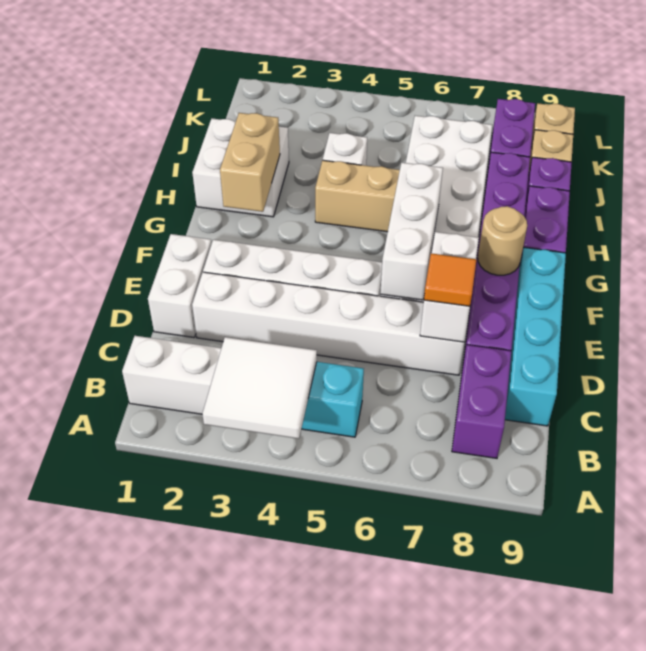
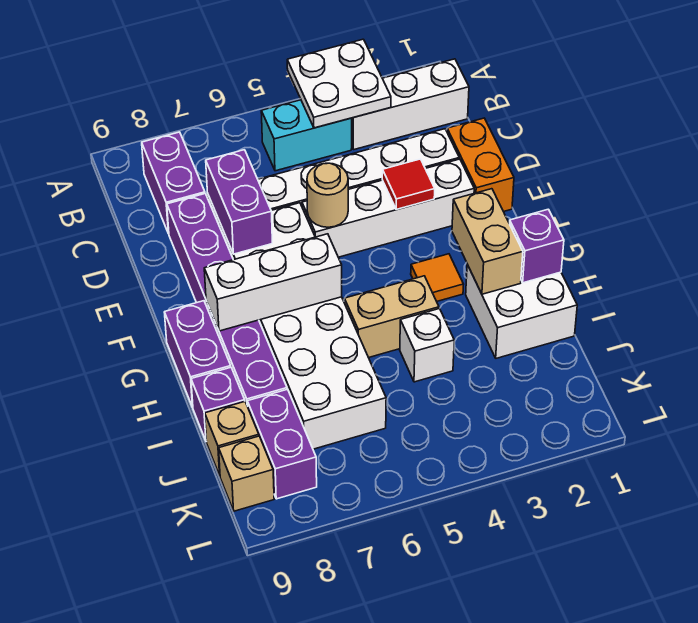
white 2x2 tile [202,337,317,439] -> white 2x2 plate [287,39,391,128]
cyan 1x4 brick [505,248,566,426] -> none
white 1x2 brick [148,234,211,338] -> orange 1x2 brick [447,118,514,212]
white 1x2 brick [420,232,479,342] -> purple 1x2 brick [206,150,272,254]
orange 1x1 tile [424,253,476,306] -> orange 1x1 tile moved to [411,254,464,302]
none -> red 1x1 tile [382,159,435,209]
white 1x3 brick [380,163,443,300] -> white 1x3 brick turned to [204,234,342,331]
tan 1x1 round brick [478,206,527,275] -> tan 1x1 round brick moved to [307,163,348,227]
none -> purple 1x1 brick [510,209,564,283]

